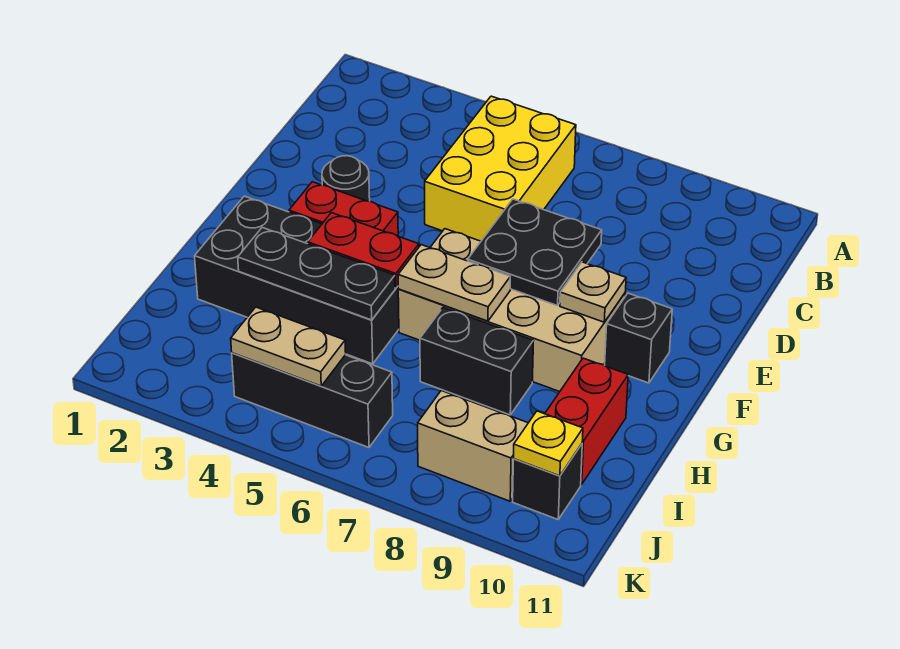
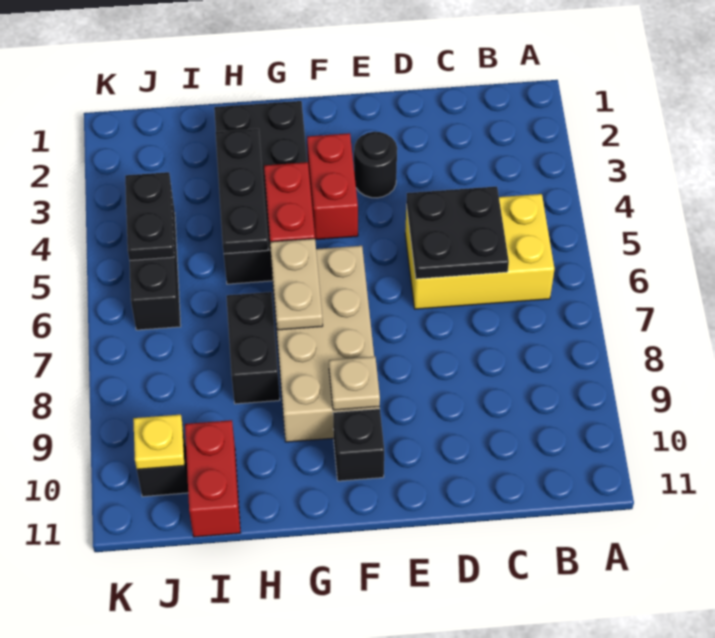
black 2x2 plate [468,199,602,306] -> black 2x2 plate moved to [406,186,509,279]
red 1x2 brick [545,358,628,484] -> red 1x2 brick turned to [185,420,240,537]
tan 1x2 plate [231,307,346,386] -> black 1x2 plate [125,172,174,261]
tan 1x2 brick [418,391,528,501] -> none

